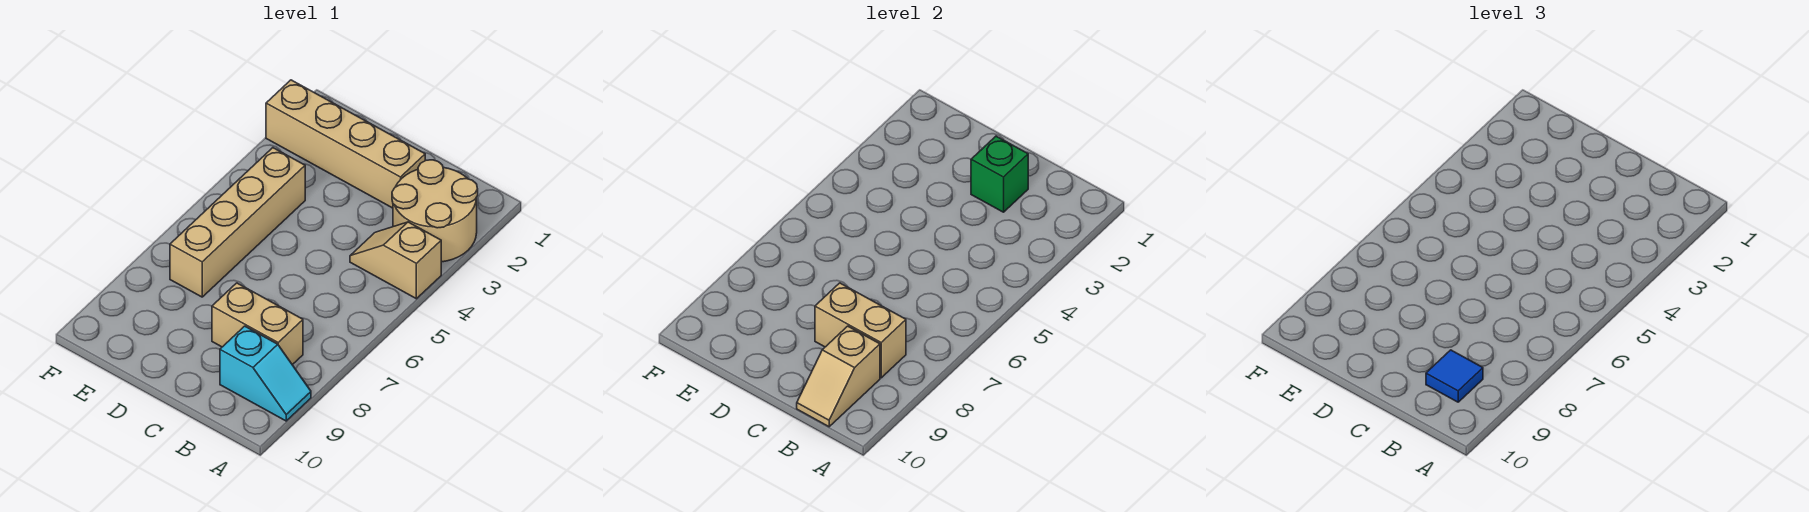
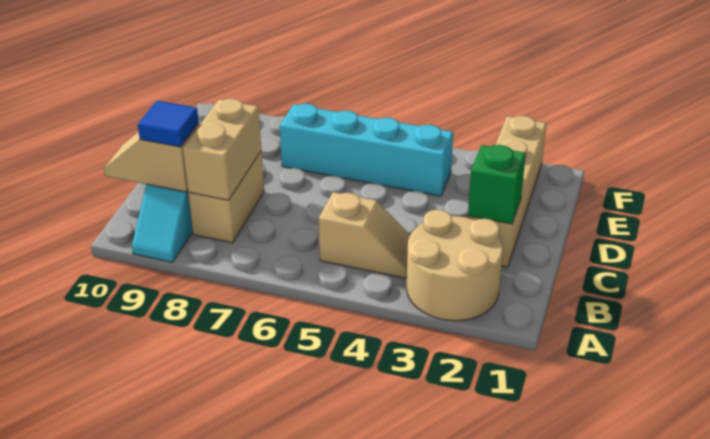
tan 1x2 slope [350,222,441,299] -> tan 1x2 slope turned to [319,192,410,278]
tan 1x4 brick [170,148,305,297] -> cyan 1x4 brick [280,104,453,196]

